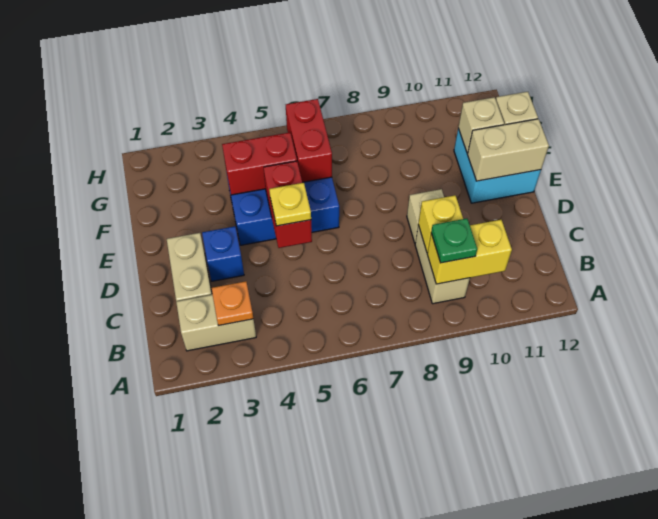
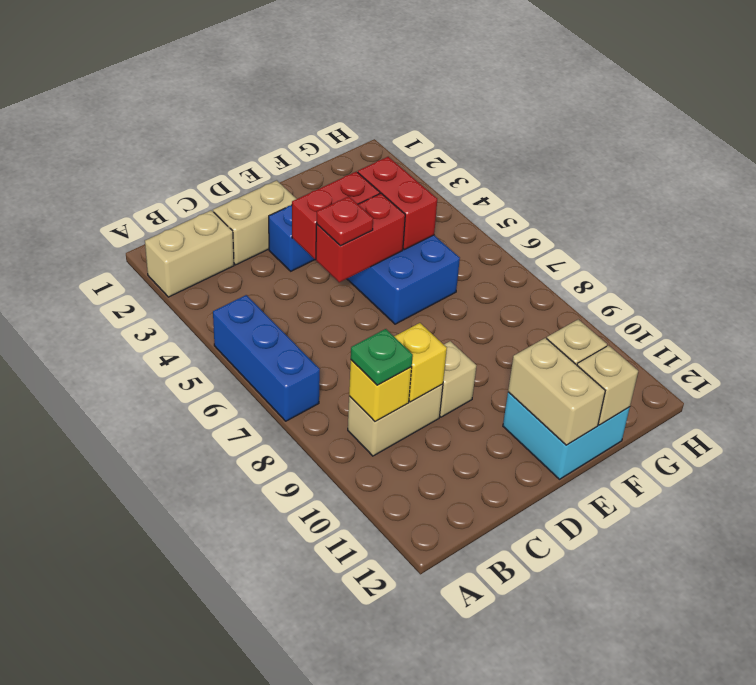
none -> blue 1x3 brick [213,295,320,421]
tan 1x2 brick [176,295,256,351] -> tan 1x2 brick turned to [145,210,234,297]
orange 1x1 plate [211,281,253,326] -> none
yellow 1x2 brick [427,220,512,284] -> yellow 1x1 brick [349,360,412,422]
yellow 1x1 plate [269,183,311,226] -> red 1x1 plate [317,196,373,246]
red 1x2 brick [286,99,332,182] -> red 1x2 brick moved to [292,171,380,259]

